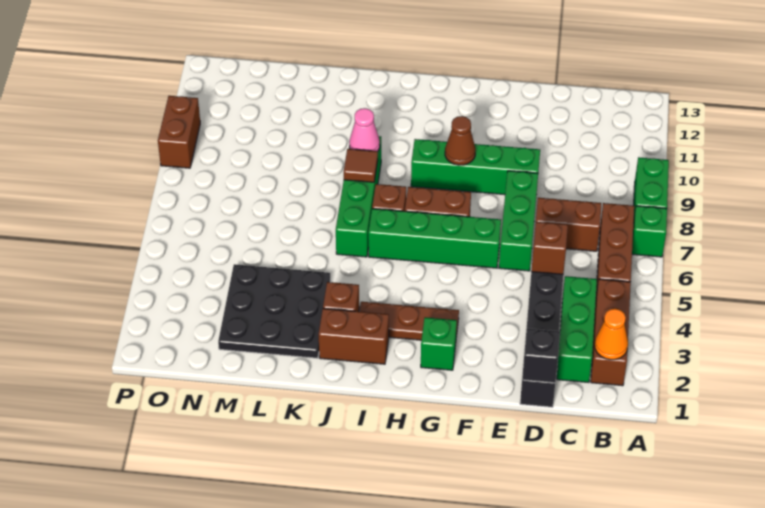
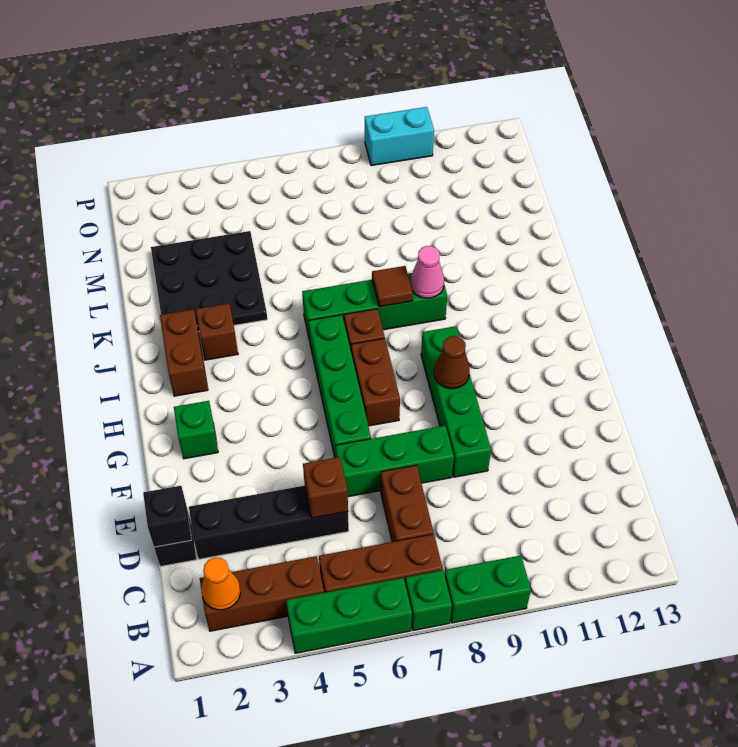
green 1x3 brick [557,276,597,383] -> green 1x3 brick moved to [286,578,412,653]
brown 1x3 plate [359,302,459,340] -> none
brown 1x2 brick [158,96,200,168] -> cyan 1x2 brick [365,107,434,166]

